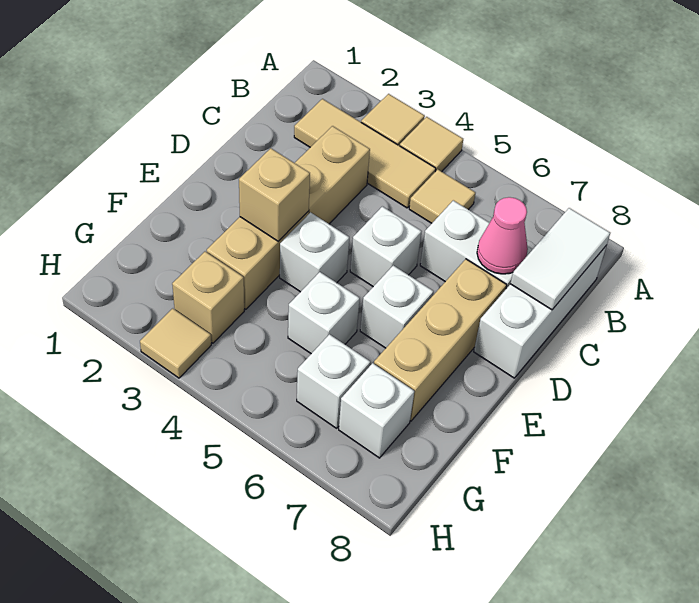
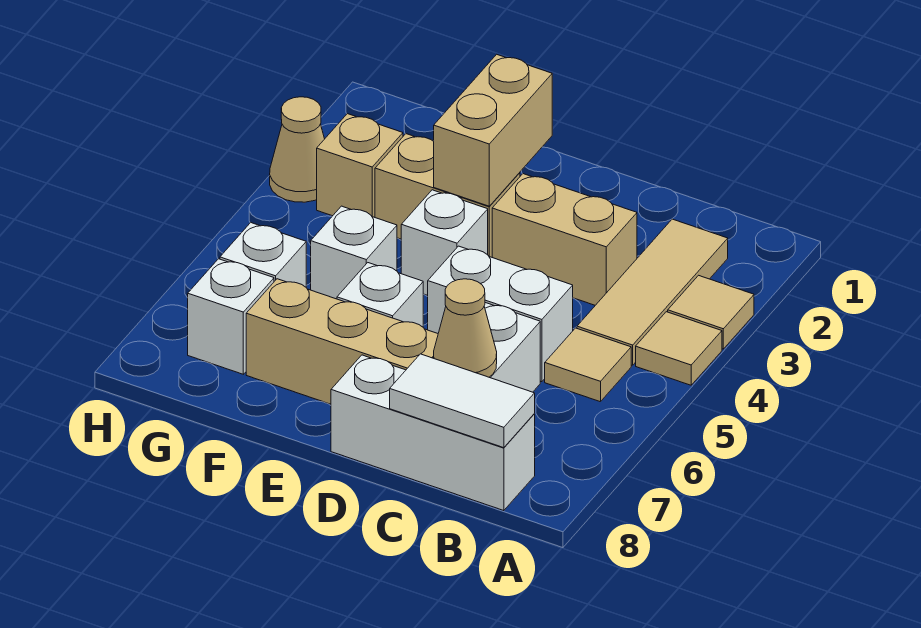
pink 1x1 cone [477,197,528,274] -> tan 1x1 cone [433,279,497,377]
white 1x1 brick [350,206,422,286] -> white 1x2 brick [428,246,573,382]
tan 1x1 brick [239,148,310,241] -> tan 1x2 brick [434,54,552,206]
tan 1x1 tile [140,308,211,378] -> tan 1x1 cone [270,97,324,202]

